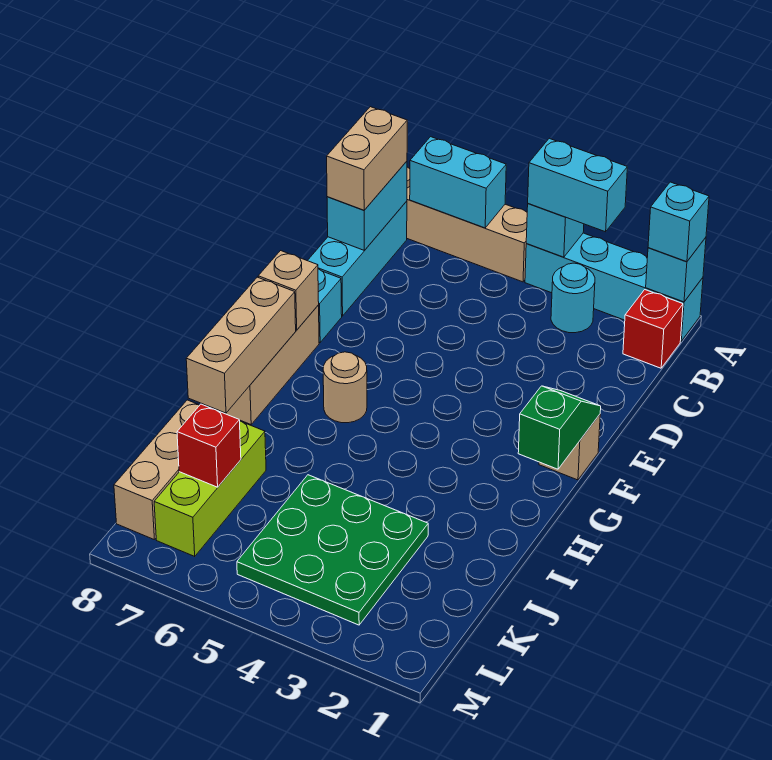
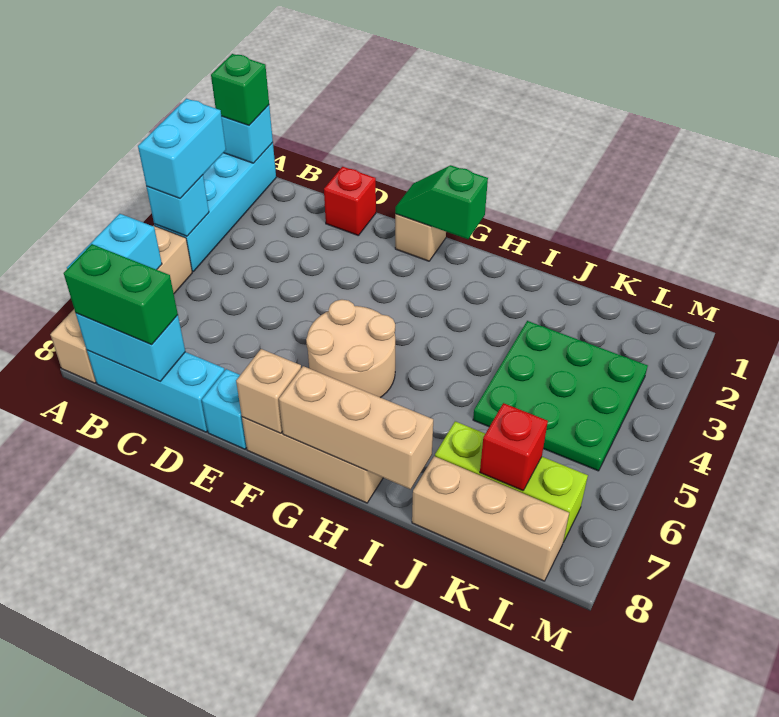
cyan 1x1 brick [648,182,709,262] -> green 1x1 brick [211,54,269,125]
red 1x1 brick [623,290,683,368] -> red 1x1 brick moved to [324,167,376,235]
cyan 1x1 round brick [551,263,595,333] -> none
tan 1x2 brick [327,107,407,210] -> green 1x2 brick [64,244,178,344]
tan 1x1 round brick [323,352,367,423] -> tan 2x2 round brick [306,300,395,398]

